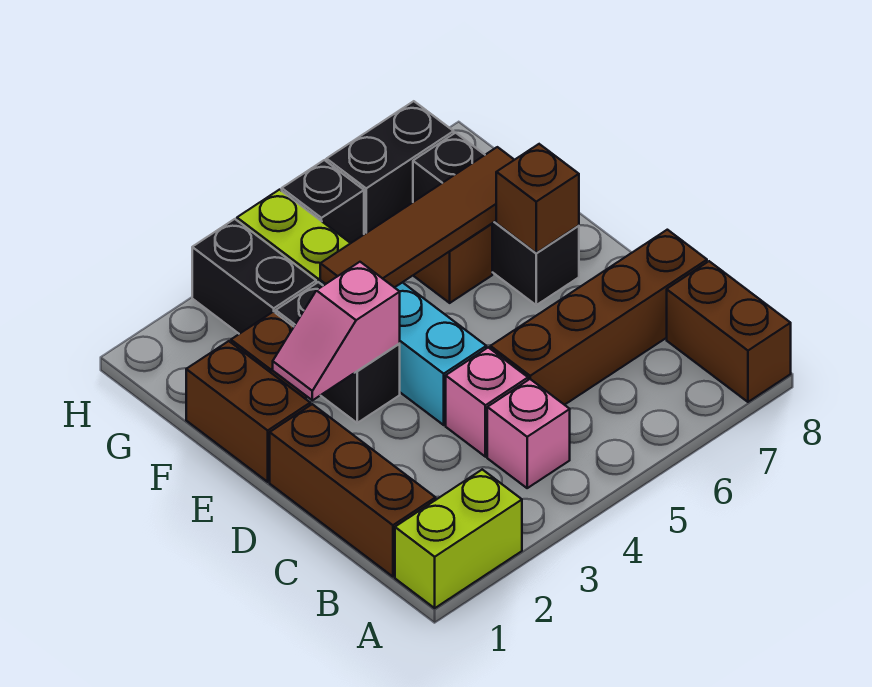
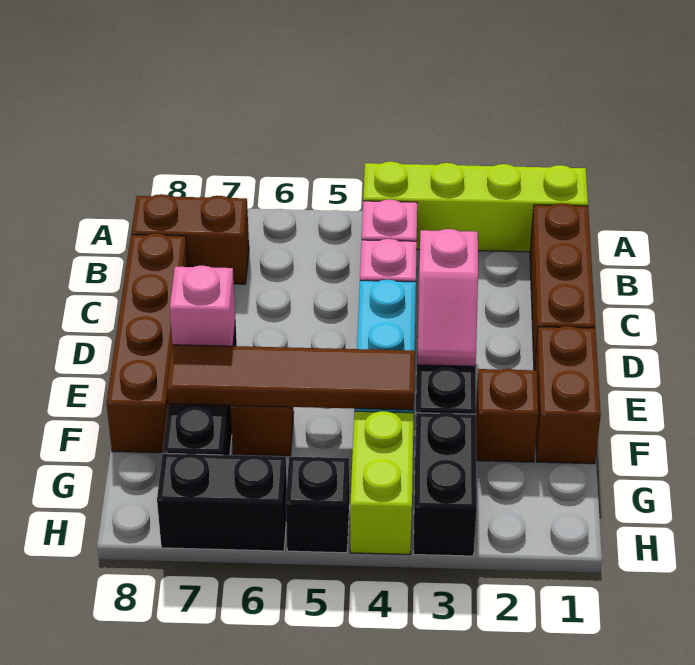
lime 1x2 brick [395,470,522,608] -> lime 1x4 brick [363,161,588,252]
brown 1x2 brick [667,261,791,402] -> brown 1x2 brick turned to [131,194,249,284]
brown 1x4 brick [490,230,707,405] -> brown 1x4 brick turned to [106,233,188,453]
pink 1x2 slope [273,262,400,400] -> pink 1x2 slope turned to [417,229,478,366]
brown 1x1 brick [496,144,579,253] -> pink 1x1 brick [170,265,235,346]

